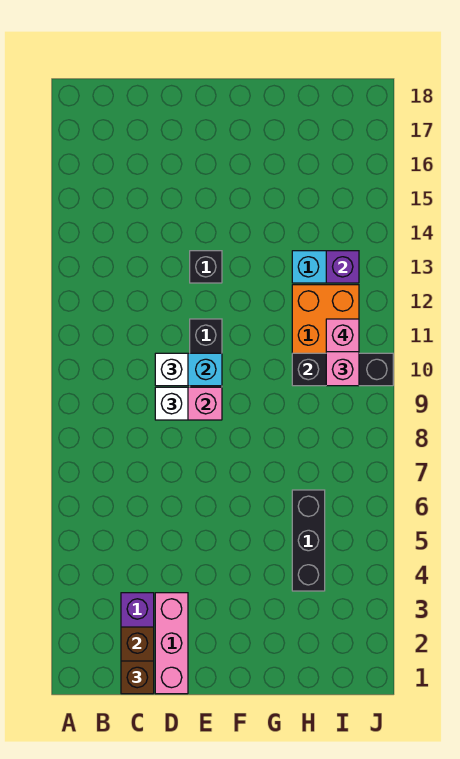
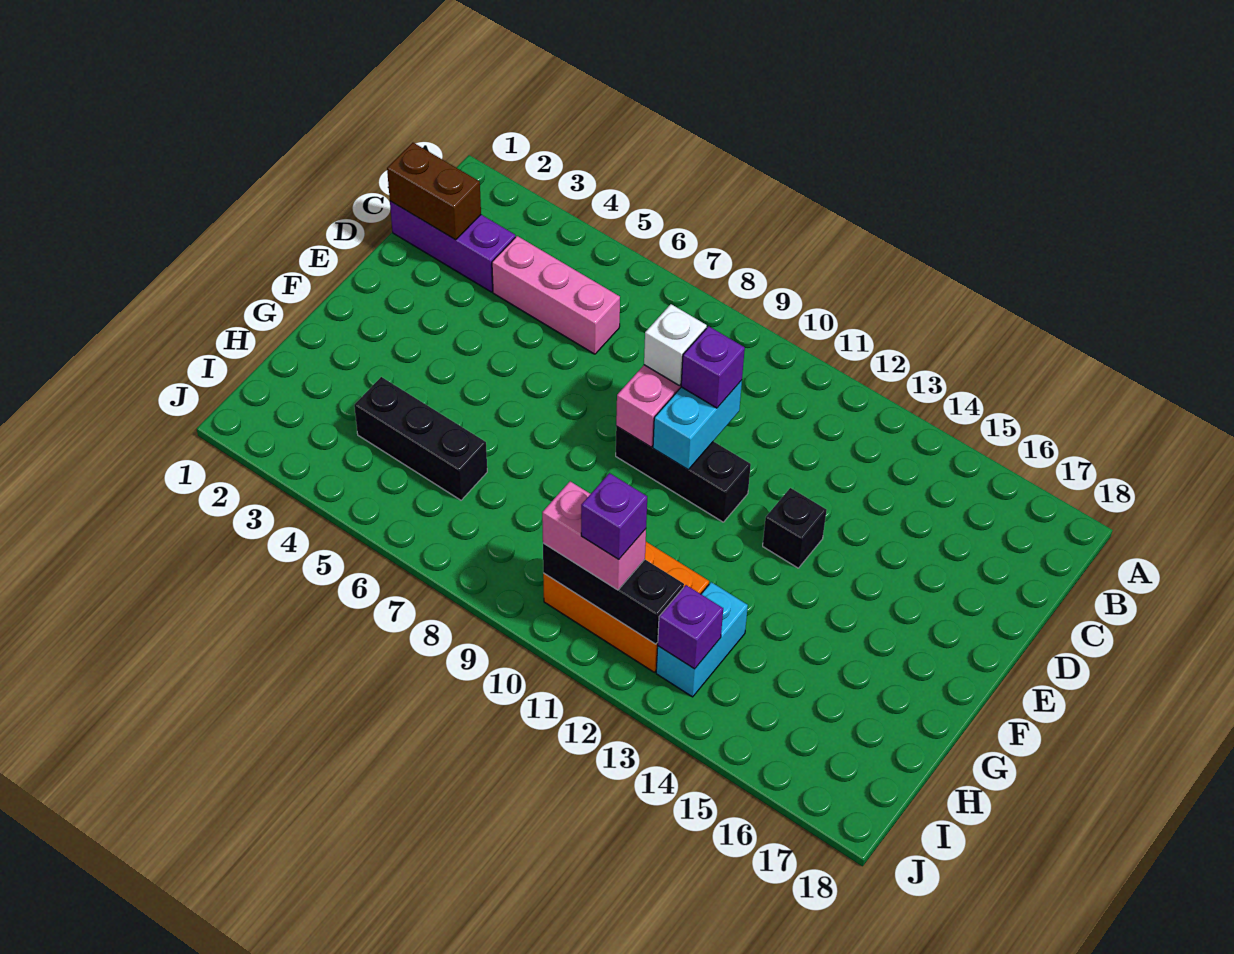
brown 1x1 brick [121,661,154,694] -> none
pink 1x3 brick [155,593,188,694] -> pink 1x3 brick moved to [492,236,620,354]
white 1x1 brick [155,353,188,386] -> purple 1x1 brick [681,326,745,408]
black 1x3 brick [292,353,393,386] -> black 1x3 brick turned to [543,543,684,644]
pink 1x1 brick [326,319,359,352] -> purple 1x1 brick [581,473,647,560]

